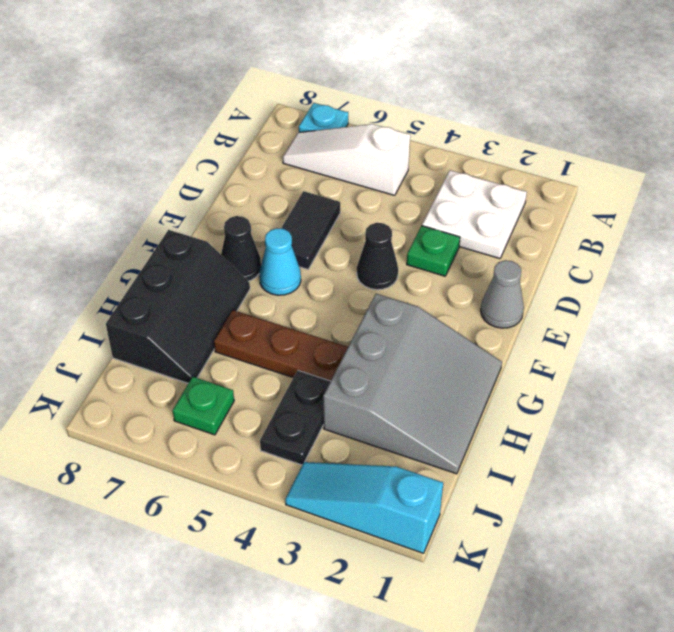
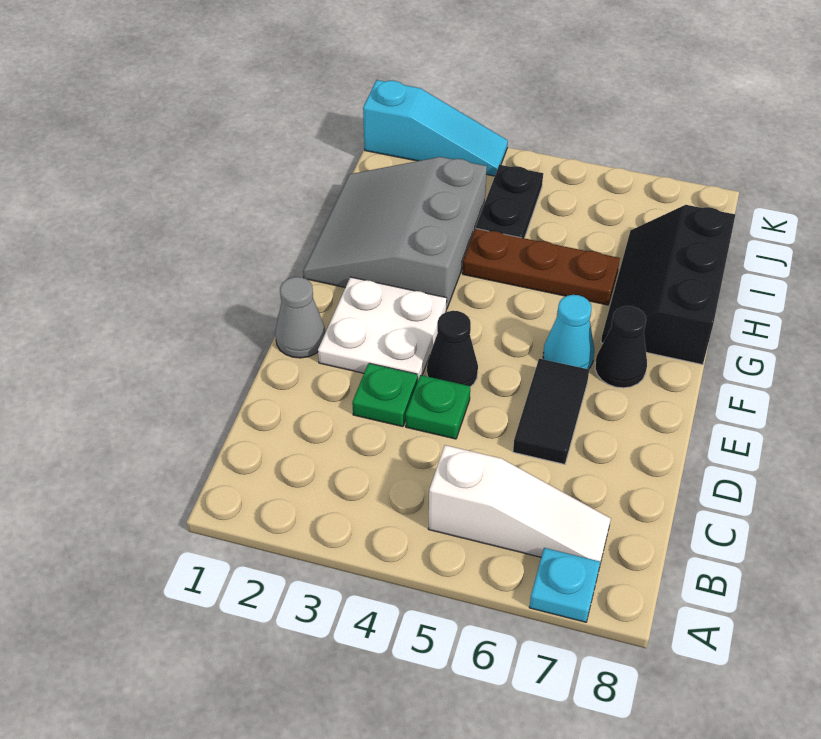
white 2x2 plate [422,170,527,259] -> white 2x2 plate moved to [318,277,447,379]
green 1x1 plate [173,377,234,435] -> green 1x1 plate moved to [406,375,470,439]

